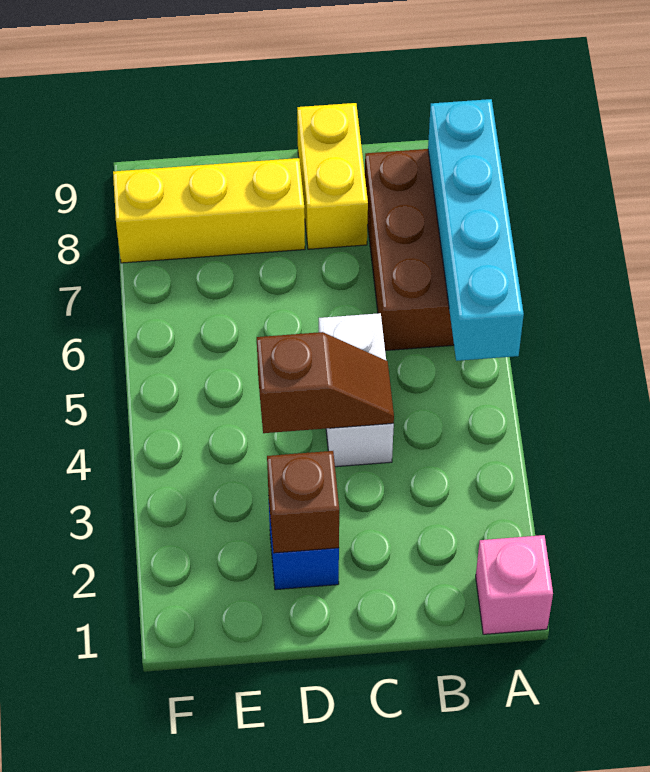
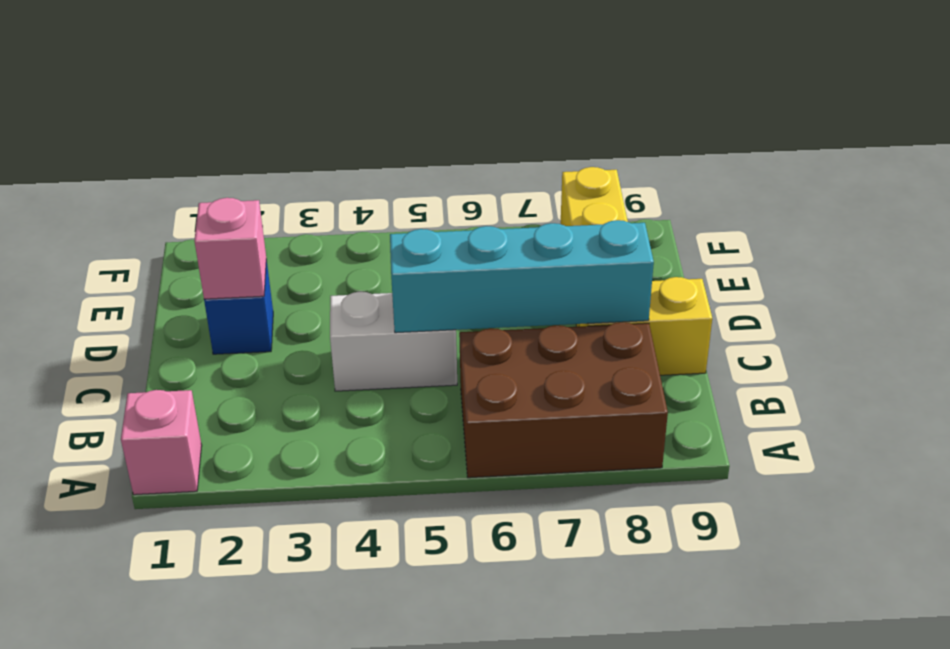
cyan 1x4 brick [428,99,524,361] -> cyan 1x4 brick moved to [390,220,654,333]
brown 1x2 slope [257,332,394,433] -> none
brown 1x1 brick [267,451,339,553] -> pink 1x1 brick [194,198,266,299]

